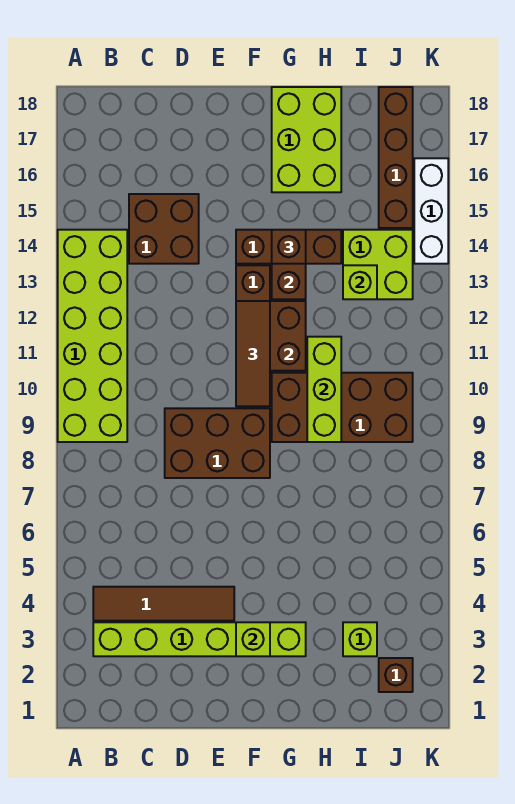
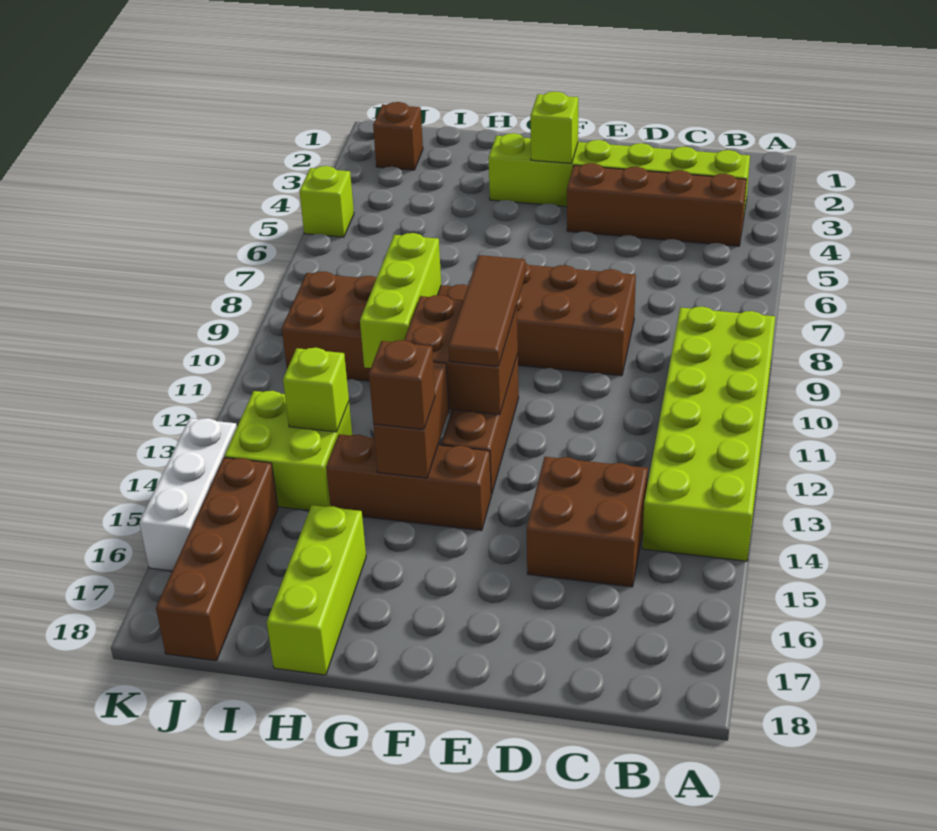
brown 1x4 tile [93,587,234,621] -> brown 1x4 brick [567,163,747,246]
lime 2x3 brick [272,87,341,192] -> lime 1x3 brick [267,505,366,675]
lime 1x1 brick [343,622,377,656] -> lime 1x1 brick moved to [299,166,354,237]

